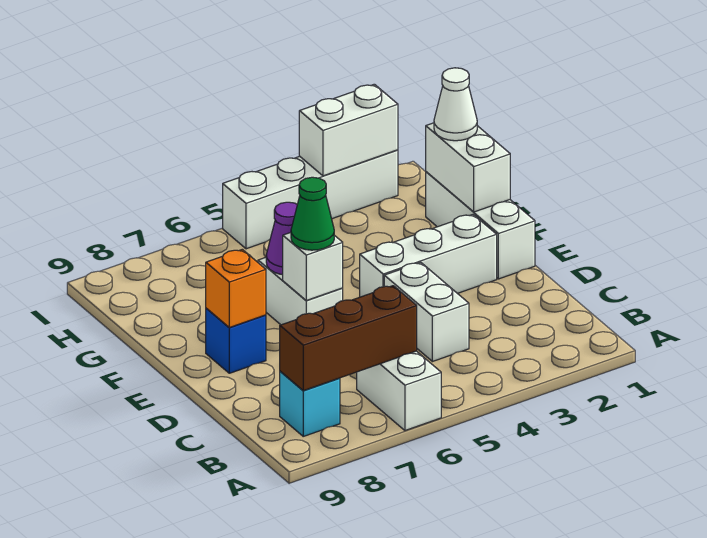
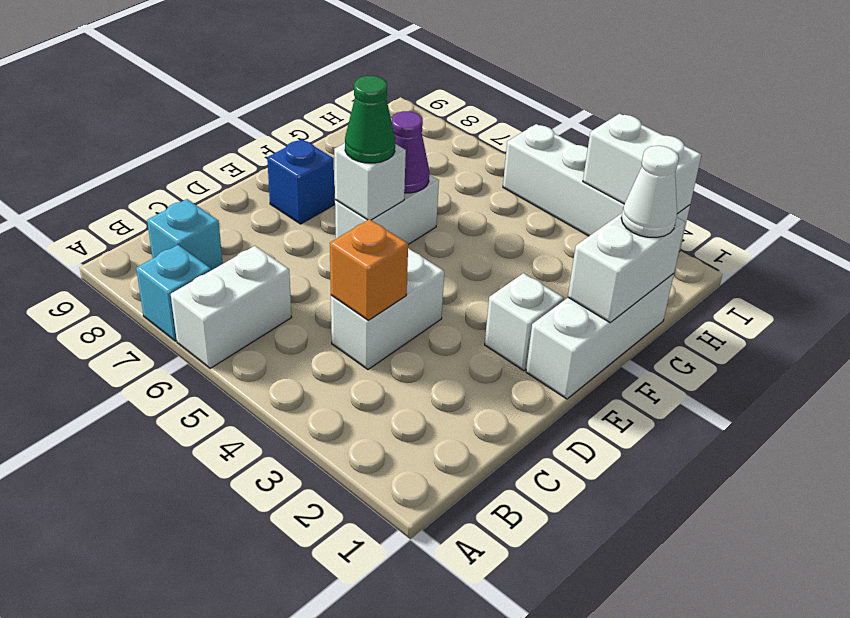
none -> cyan 1x1 brick [136,245,211,341]
brown 1x3 brick [280,286,417,391] -> none
white 1x3 brick [360,215,497,297] -> white 1x1 brick [485,273,564,371]
orange 1x1 brick [206,249,266,327] -> orange 1x1 brick moved to [330,219,408,320]

